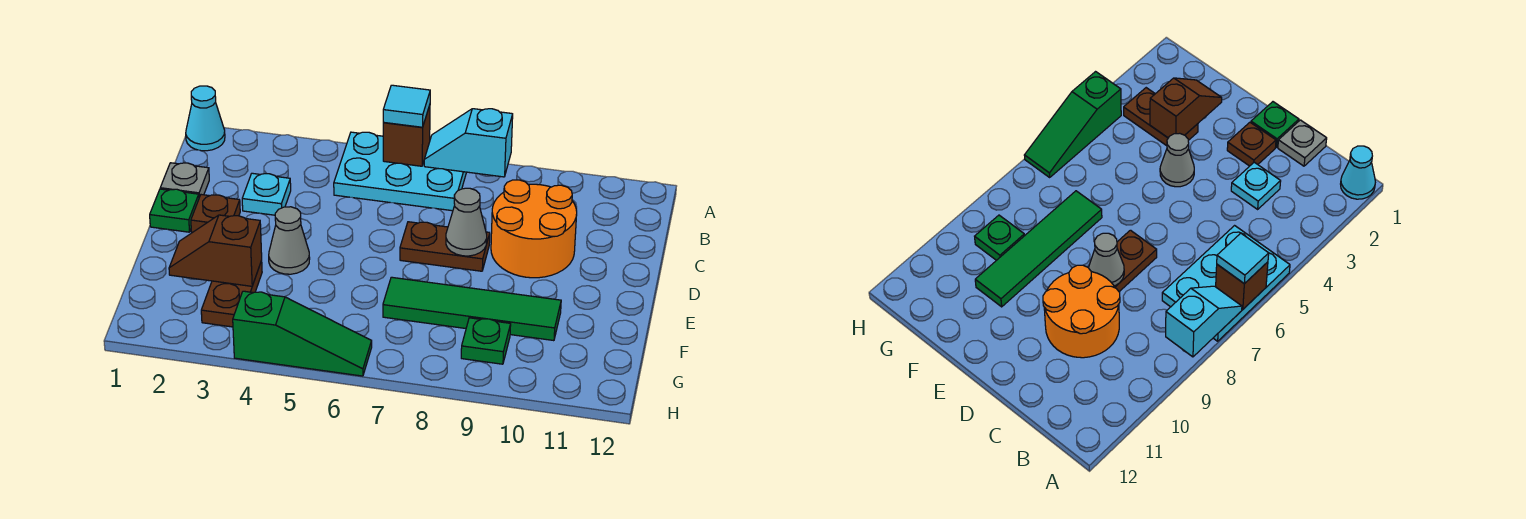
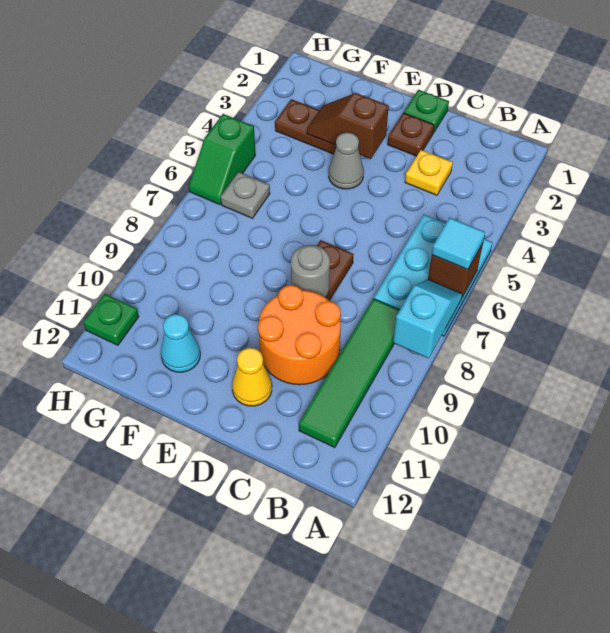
cyan 1x1 cone [186,86,225,151] -> cyan 1x1 cone moved to [161,314,200,372]
grey 1x1 plate [160,163,209,197] -> grey 1x1 plate moved to [221,172,270,218]
cyan 1x1 plate [242,173,291,215] -> yellow 1x1 plate [405,150,453,195]
grey 1x1 cone [446,188,487,256] -> grey 1x1 round brick [291,245,330,298]
none -> yellow 1x1 cone [232,348,272,406]
brown 1x2 slope [169,215,262,286] -> brown 1x2 slope turned to [307,93,389,159]
green 1x4 tile [383,277,561,341] -> green 1x4 tile moved to [299,299,400,448]
green 1x1 plate [461,318,511,364] -> green 1x1 plate moved to [83,294,139,345]
green 1x3 slope [233,291,372,376] -> green 1x2 slope [189,114,255,205]

